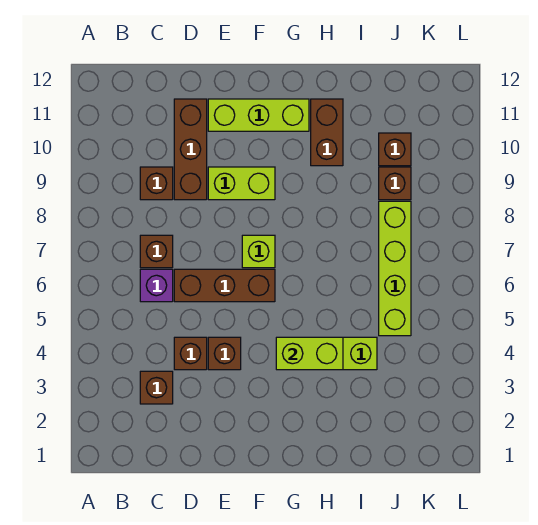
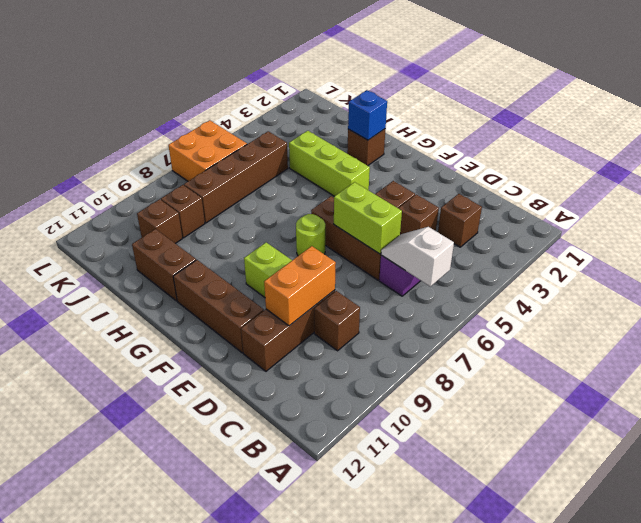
none -> white 1x2 slope [381,227,454,287]
brown 1x1 brick [140,235,173,268] -> brown 1x1 brick moved to [347,129,385,166]
none -> orange 1x2 brick [264,246,336,326]
lime 1x3 brick [208,99,309,131] -> brown 1x3 brick [173,260,264,353]
lime 1x1 brick [242,235,275,268] -> lime 1x1 round brick [296,214,325,256]
lime 1x2 brick [276,337,343,370] -> lime 1x2 brick moved to [334,182,402,254]
none -> blue 1x1 brick [348,90,387,140]
brown 1x2 brick [311,99,343,166] -> brown 1x2 brick turned to [132,229,196,301]
lime 1x4 brick [379,201,411,336] -> brown 1x4 brick [184,131,288,223]
none -> orange 2x2 brick [168,120,247,181]

